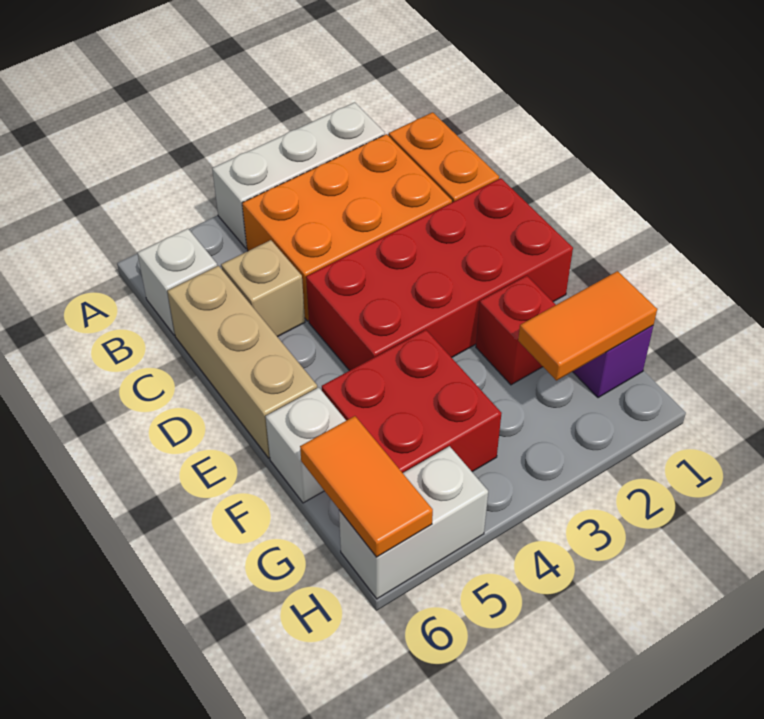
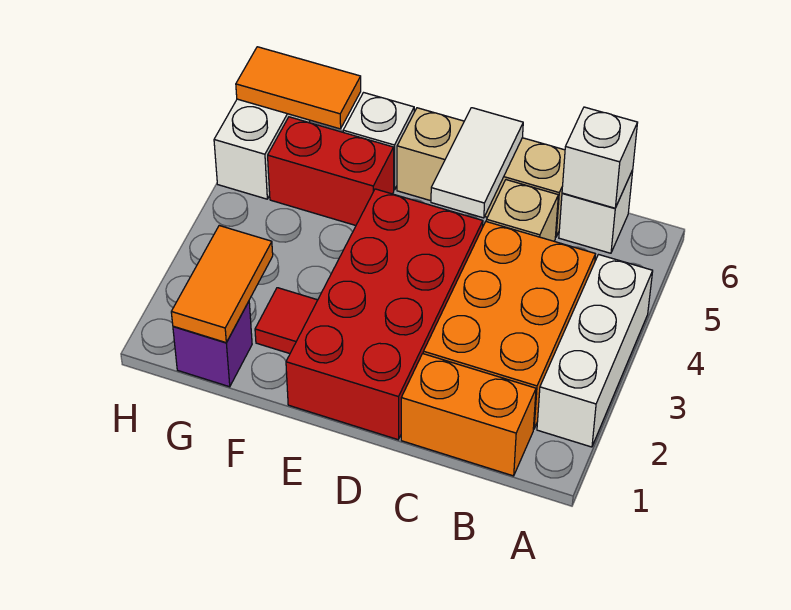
none -> white 1x1 brick [562,107,638,208]
none -> white 1x2 tile [431,108,523,218]
red 1x1 brick [476,276,556,385] -> red 1x1 tile [255,288,317,354]
red 2x2 brick [322,330,502,473] -> red 1x2 brick [268,117,394,225]

